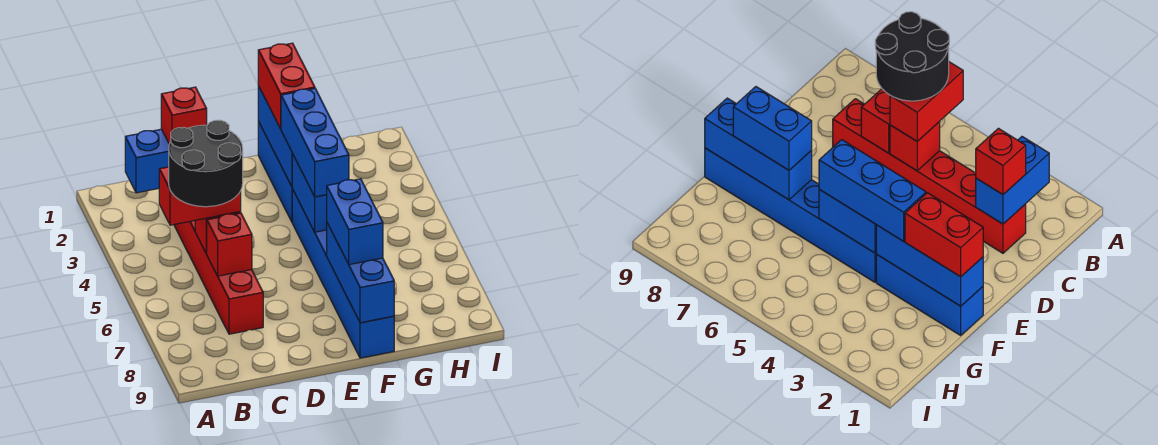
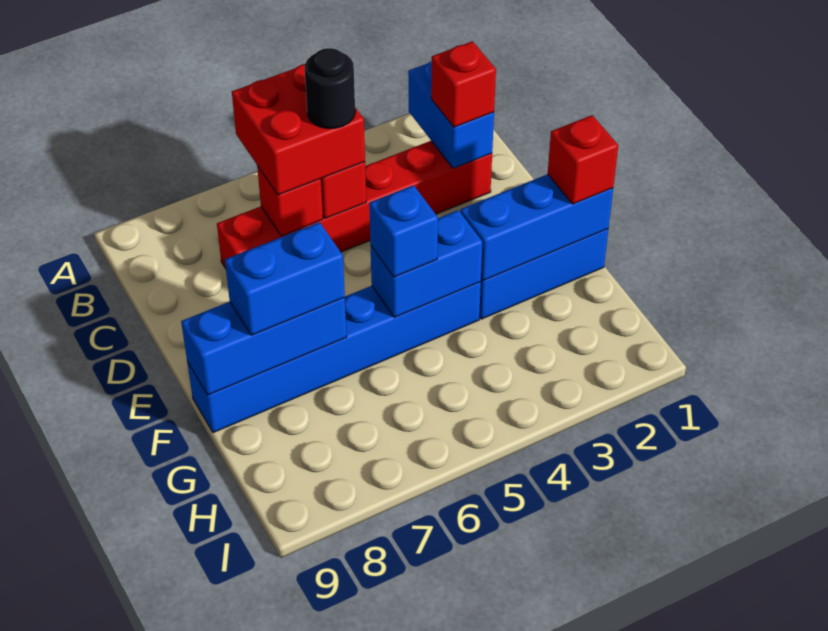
red 1x2 brick [159,167,241,225] -> red 2x2 brick [232,64,365,195]
black 2x2 round brick [169,120,243,207] -> black 1x1 round brick [305,48,355,129]
red 1x2 brick [258,43,315,129] -> red 1x1 brick [548,115,618,204]
blue 1x3 brick [281,88,349,197] -> blue 1x1 brick [369,185,438,277]

